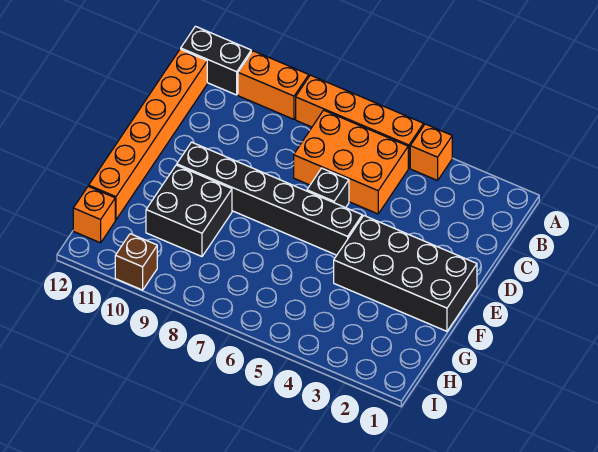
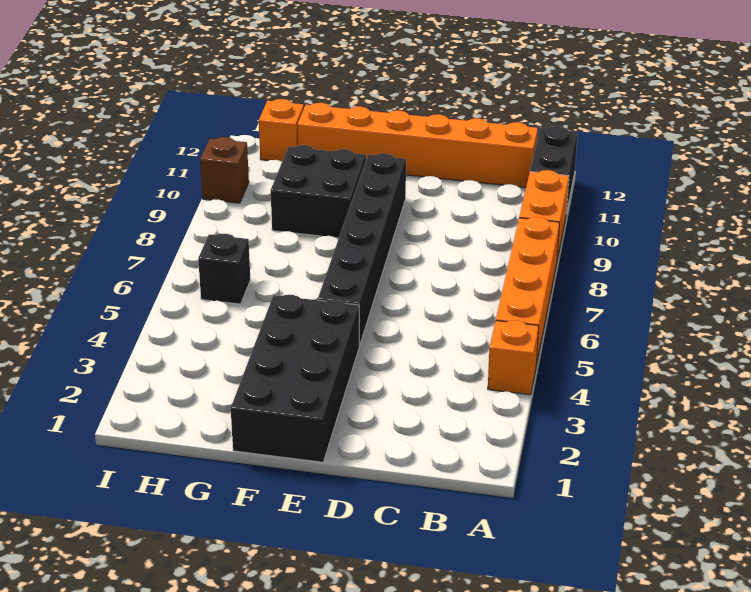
orange 2x3 brick [294,110,408,214] -> none
black 1x1 brick [307,168,349,208] -> black 1x1 brick moved to [198,234,250,304]

